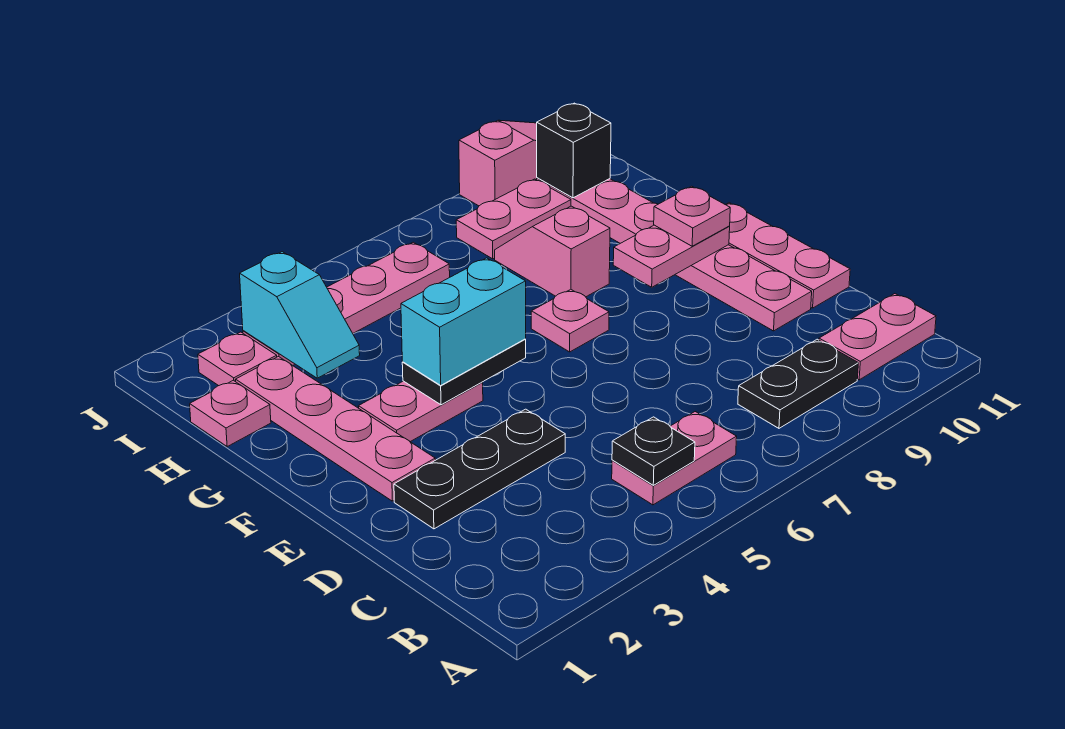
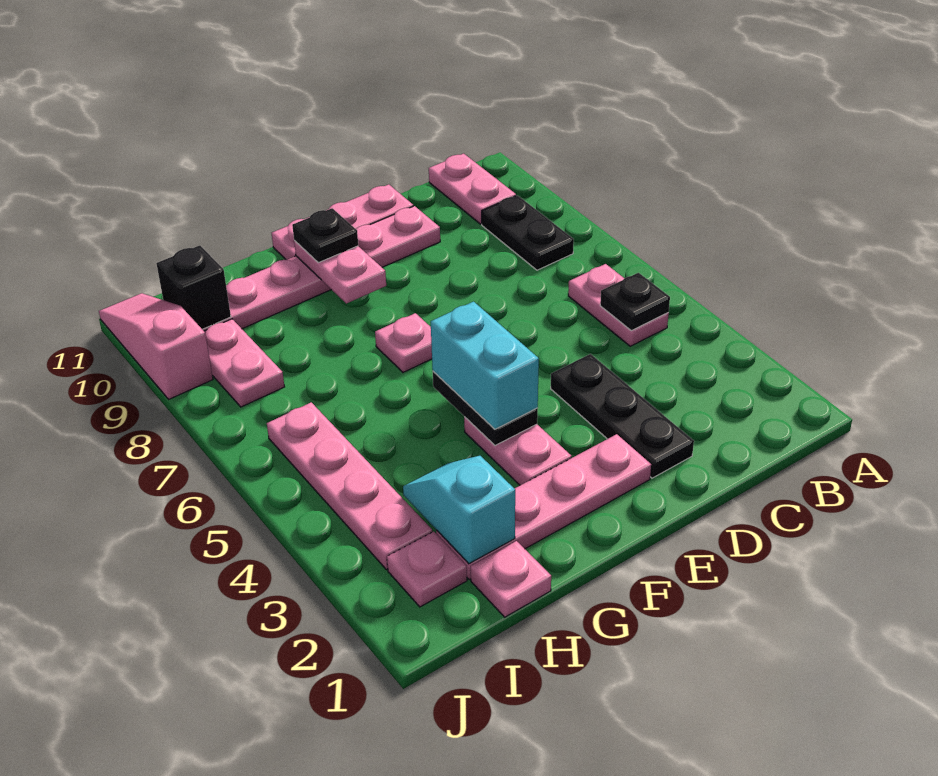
pink 1x1 plate [654,186,730,246] -> black 1x1 plate [292,208,358,263]
pink 1x2 slope [495,206,610,297] -> none
cyan 1x2 slope [240,252,360,378] -> cyan 1x2 slope turned to [403,456,515,564]

